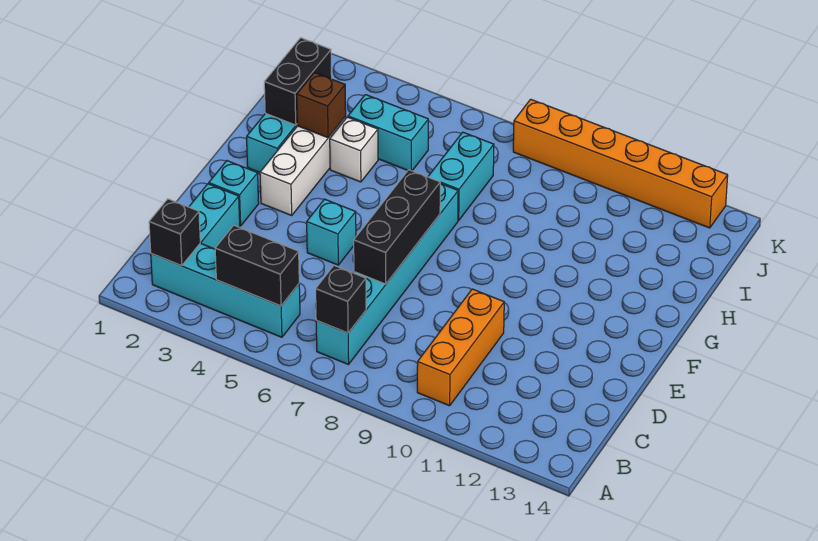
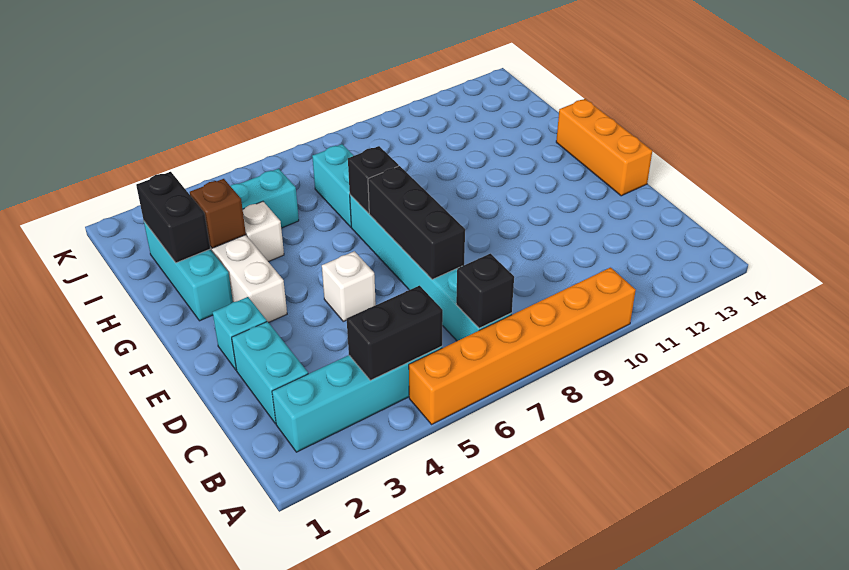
black 1x1 brick [149,199,200,266] -> black 1x1 brick moved to [348,146,399,213]
orange 1x3 brick [417,289,504,406] -> orange 1x3 brick moved to [556,99,652,196]
cyan 1x1 brick [307,199,356,265] -> white 1x1 brick [322,251,376,321]
orange 1x6 brick [513,99,728,228] -> orange 1x6 brick moved to [409,268,636,424]

